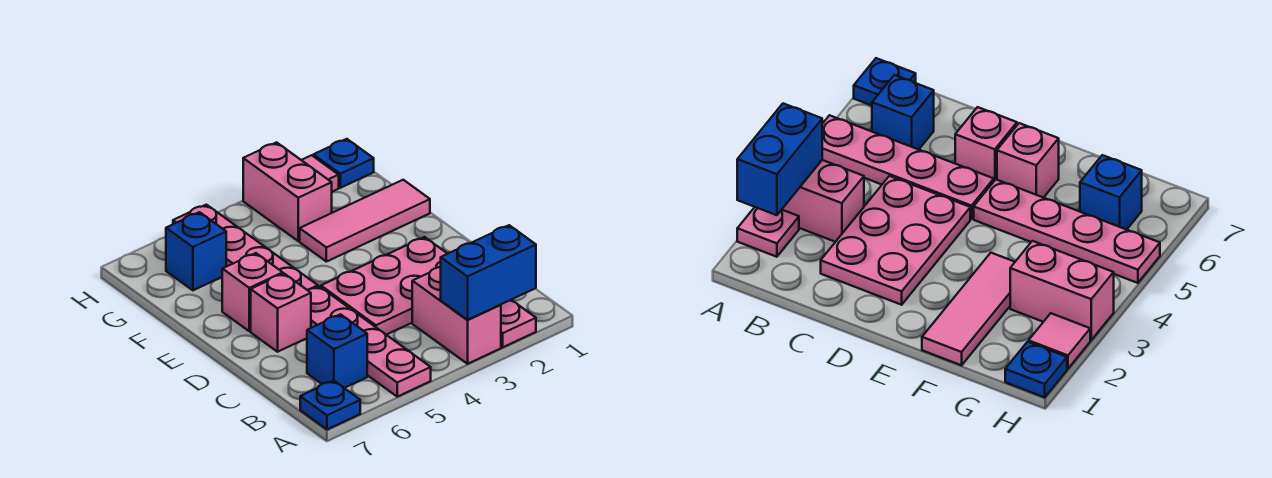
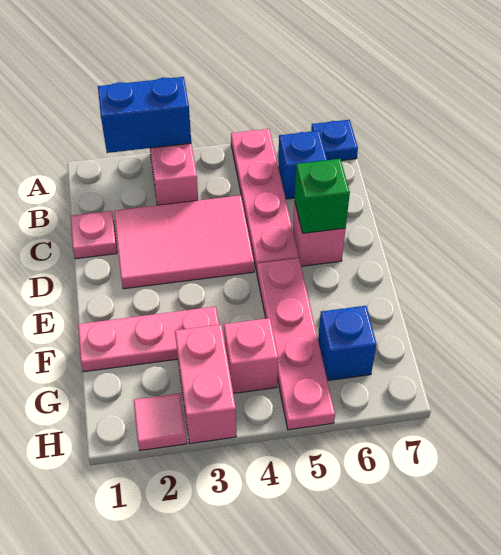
pink 1x1 plate [501,300,536,347] -> pink 1x1 plate moved to [71,211,117,259]
pink 2x3 plate [321,237,447,335] -> pink 2x3 tile [114,195,254,289]
none -> green 1x1 brick [295,159,350,233]
pink 1x1 brick [222,253,283,331] -> pink 1x1 brick moved to [224,318,278,393]
pink 1x3 tile [300,180,430,262] -> pink 1x3 plate [78,306,219,372]
blue 1x1 plate [313,139,374,188] -> none

